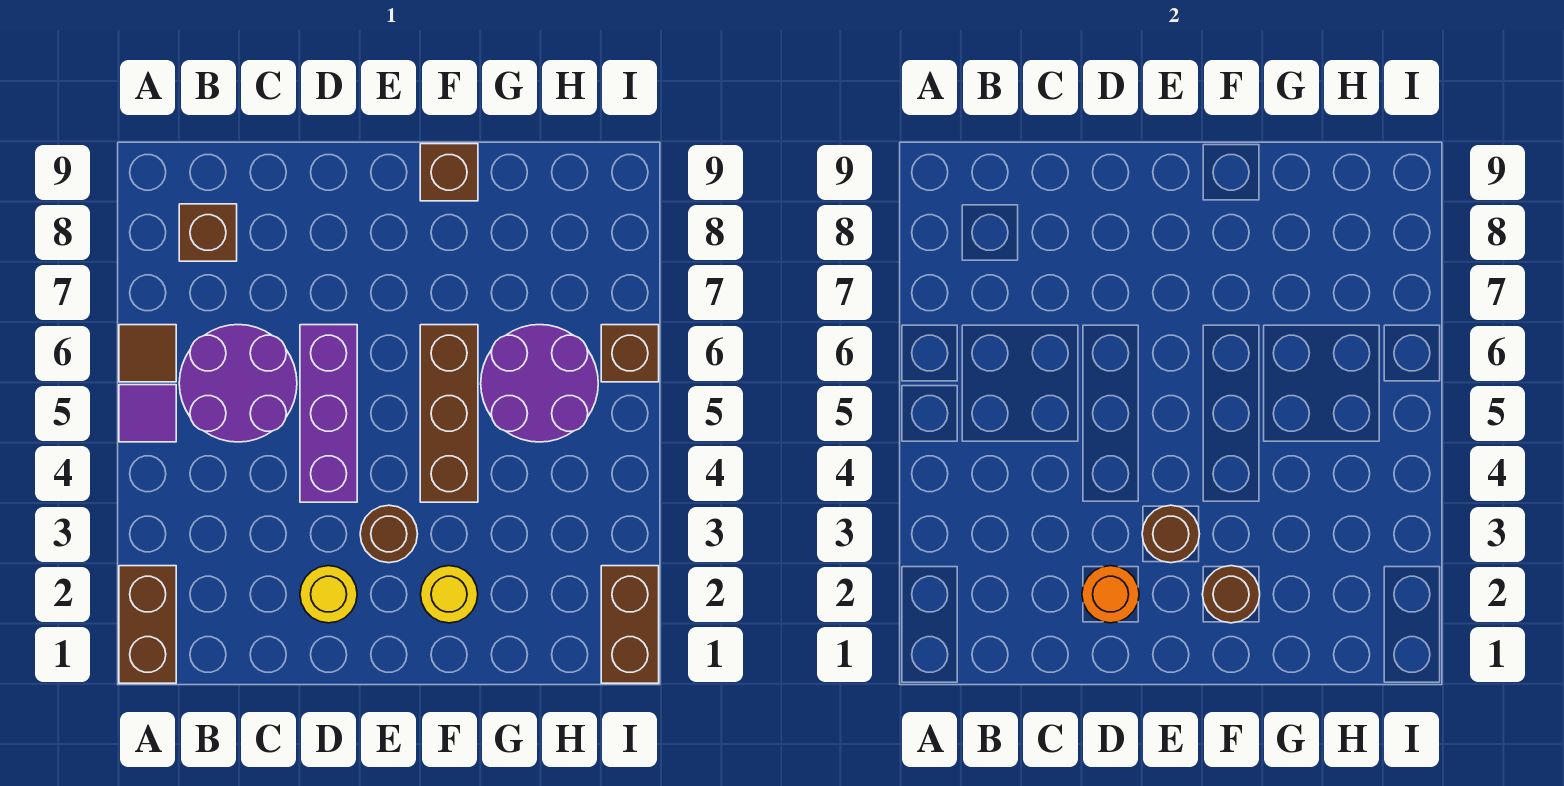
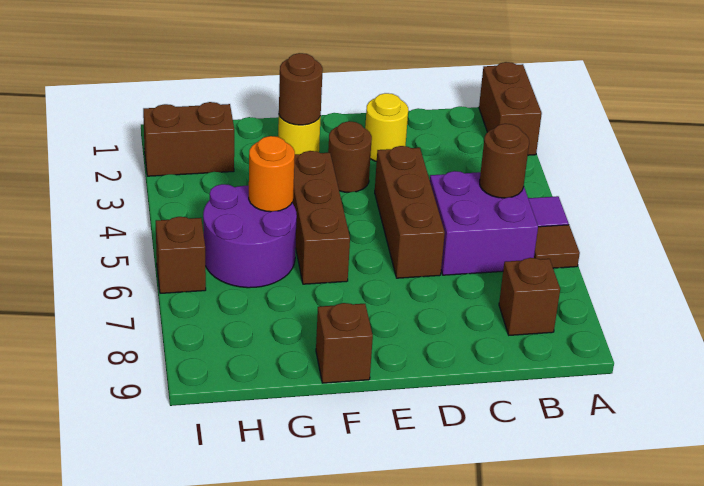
purple 2x2 round brick [179,325,297,442] -> purple 2x2 brick [430,171,538,275]
orange 1x1 round brick [1082,566,1139,623] -> orange 1x1 round brick moved to [249,136,295,212]
purple 1x3 brick [300,325,357,502] -> brown 1x3 brick [375,146,445,278]
brown 1x1 round brick [1142,505,1199,563] -> brown 1x1 round brick moved to [480,124,529,198]
brown 1x2 brick [601,566,659,683] -> brown 1x2 brick turned to [143,102,234,176]

